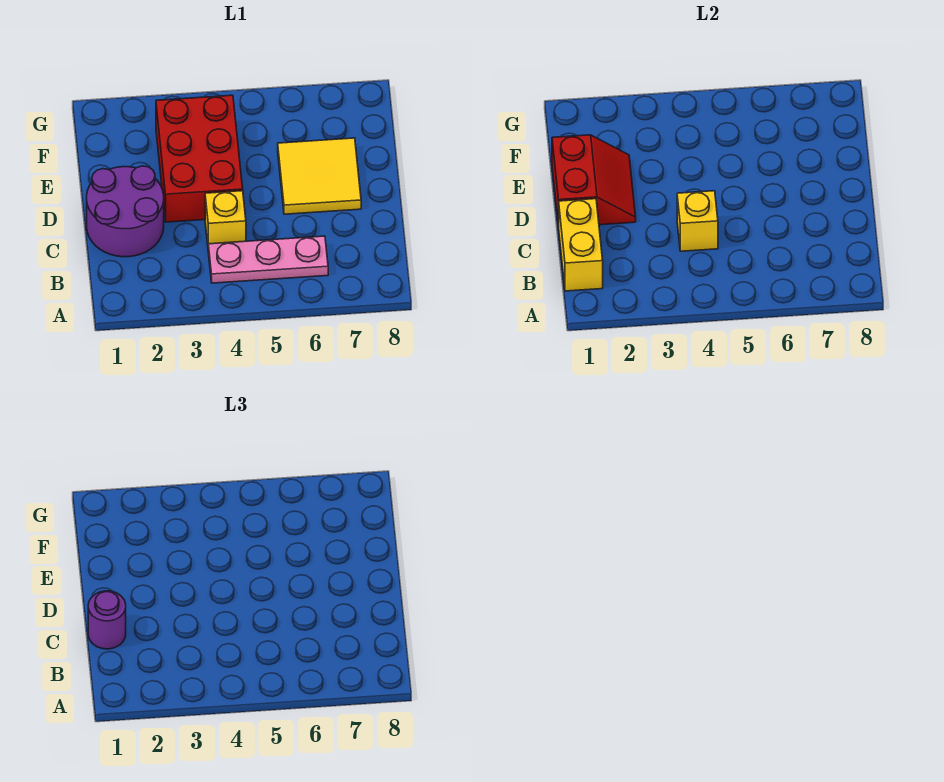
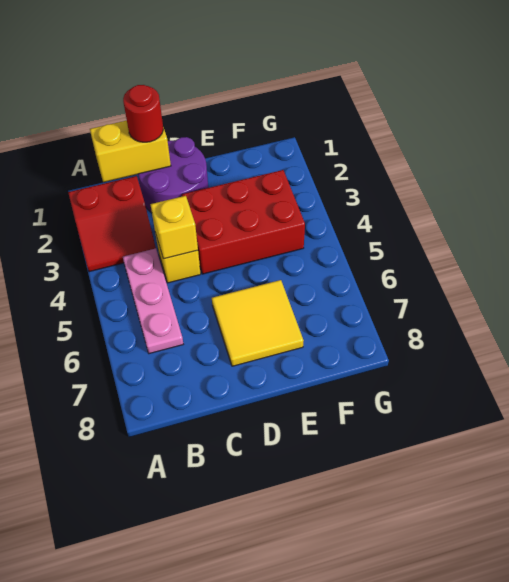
purple 1x1 round brick [88,591,126,649] -> red 1x1 round brick [123,85,163,142]
red 2x2 slope [552,135,636,227] -> red 2x2 slope moved to [68,176,156,272]

